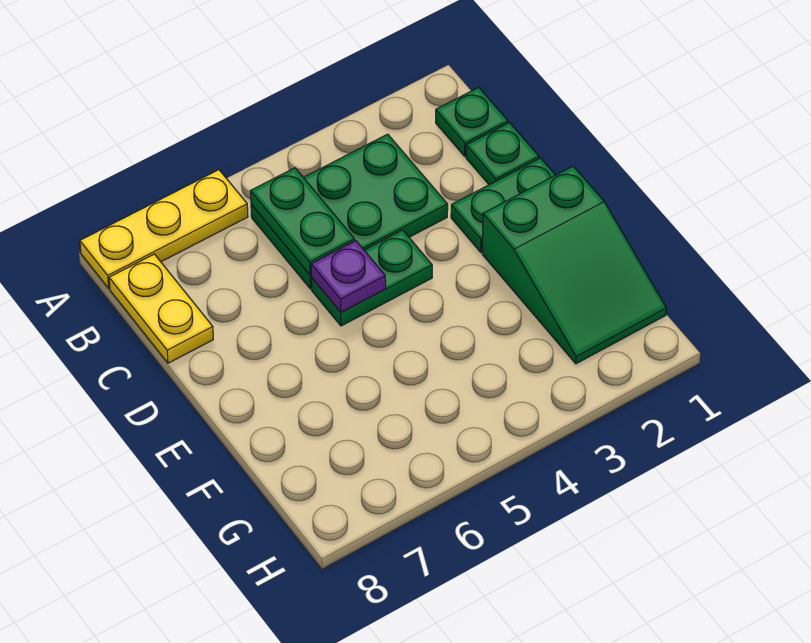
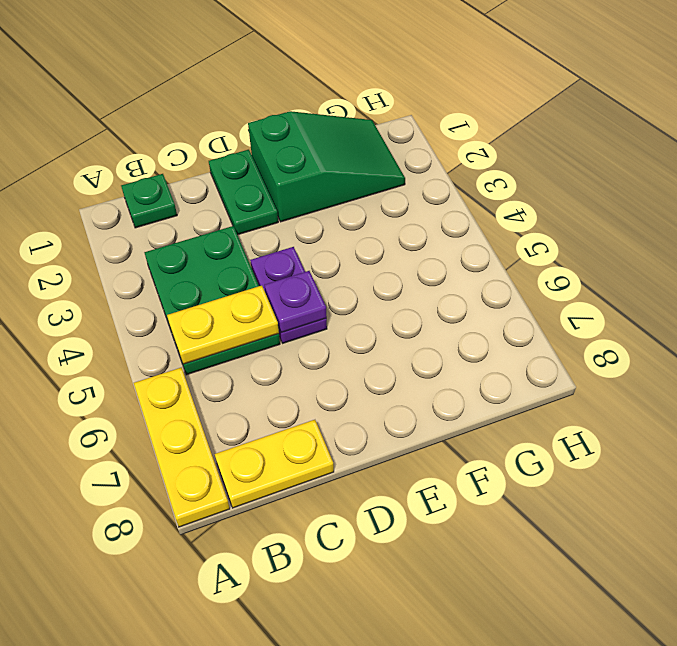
green 1x2 plate [251,168,355,275] -> yellow 1x2 plate [167,286,279,364]
green 1x1 plate [466,123,539,185] -> none
green 1x2 plate [312,230,432,326] -> purple 1x2 plate [250,247,327,343]

